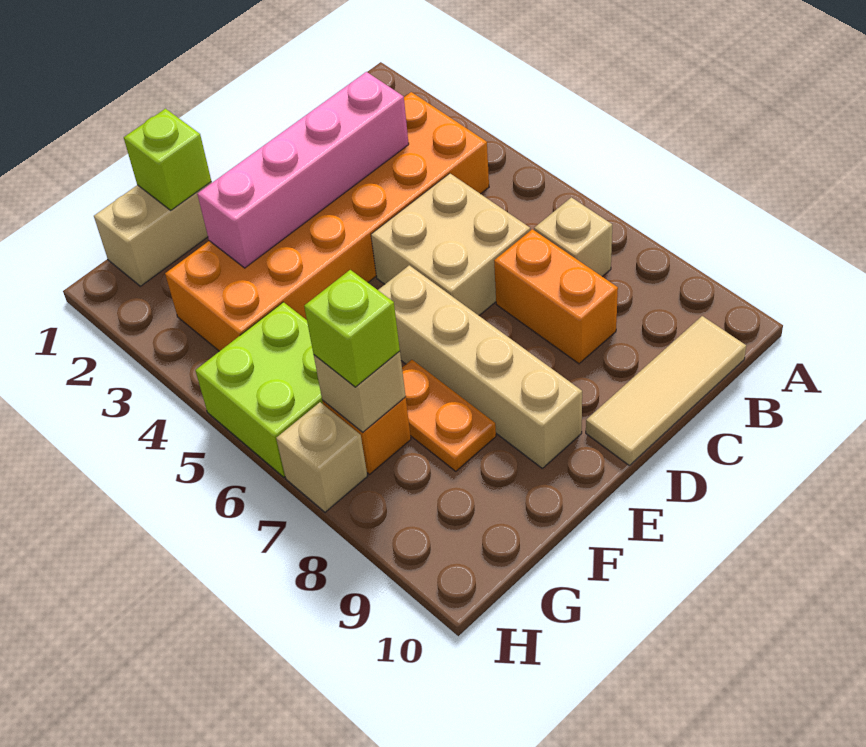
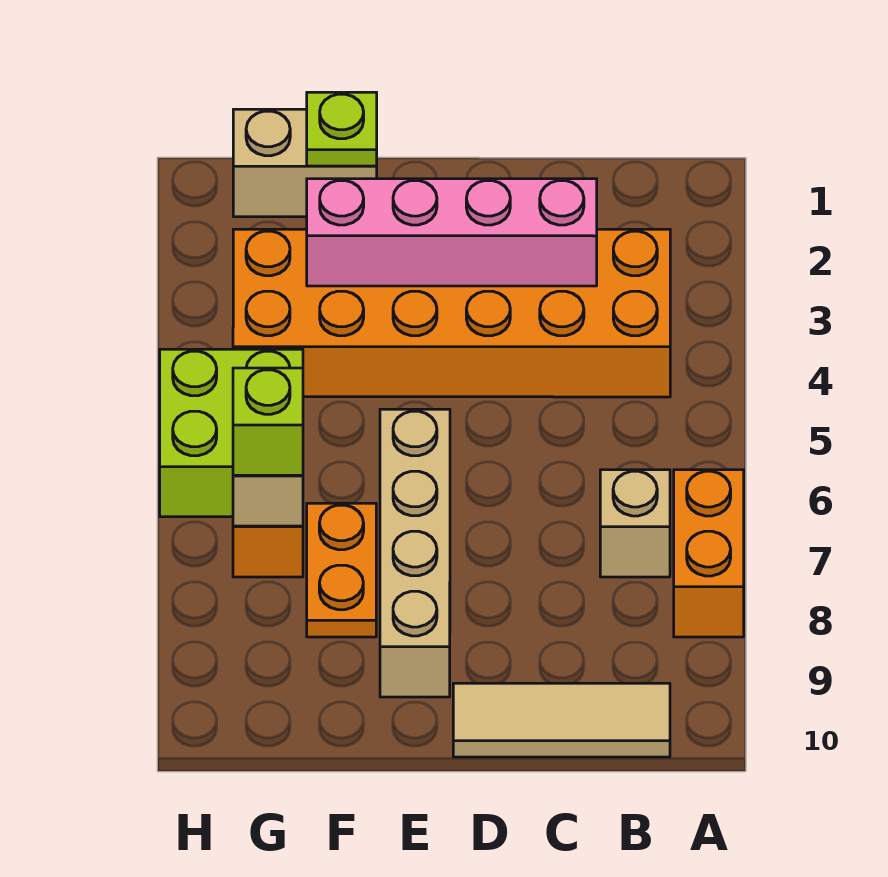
tan 2x2 brick [371,173,530,315] -> none
orange 1x2 brick [494,229,618,364] -> orange 1x2 brick moved to [674,470,744,637]
lime 1x1 brick [124,109,211,210] -> lime 1x1 plate [307,92,377,166]
tan 1x1 brick [276,402,367,512] -> none

